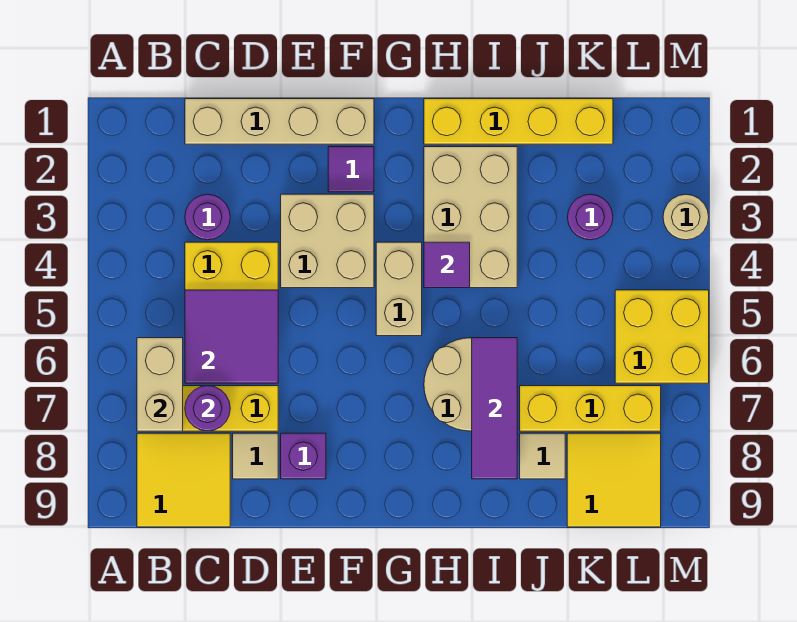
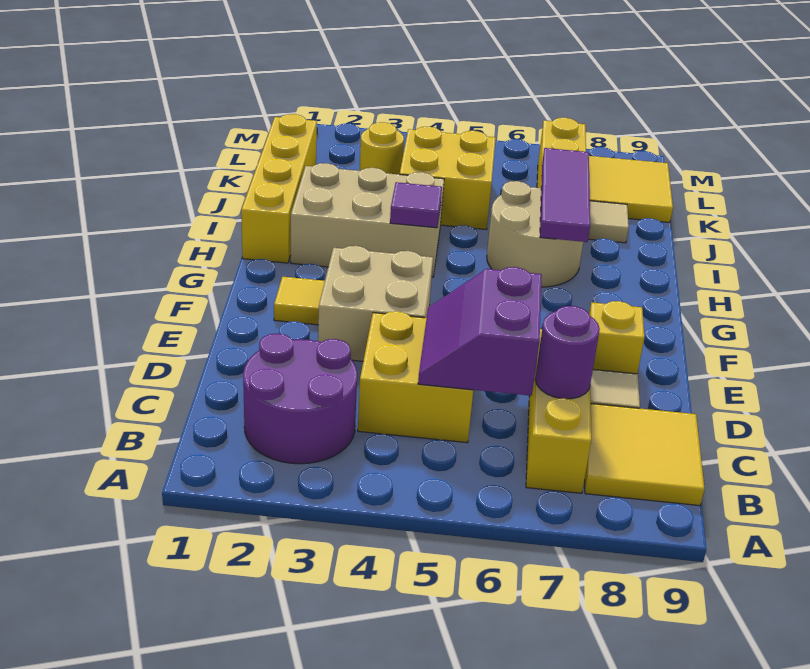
tan 1x2 brick [137,338,183,431] -> none
tan 1x4 brick [185,99,374,144] -> none
purple 1x1 round brick [185,194,230,240] -> purple 2x2 round brick [243,333,357,464]
purple 2x2 tile [185,290,278,383] -> purple 2x2 slope [418,267,542,396]
purple 1x1 brick [281,433,326,479] -> yellow 1x1 brick [589,301,644,374]
purple 1x1 tile [328,147,374,192] -> yellow 1x1 tile [274,277,325,325]
tan 1x2 brick [376,242,422,336] -> none
purple 1x3 tile [472,338,517,479] -> purple 1x3 tile turned to [540,148,590,242]
purple 1x1 round brick [568,194,613,240] -> yellow 1x1 round brick [360,122,404,175]
yellow 2x2 brick [615,290,709,383] -> yellow 2x2 brick moved to [400,127,496,230]
tan 1x1 round brick [663,194,709,240] -> none

